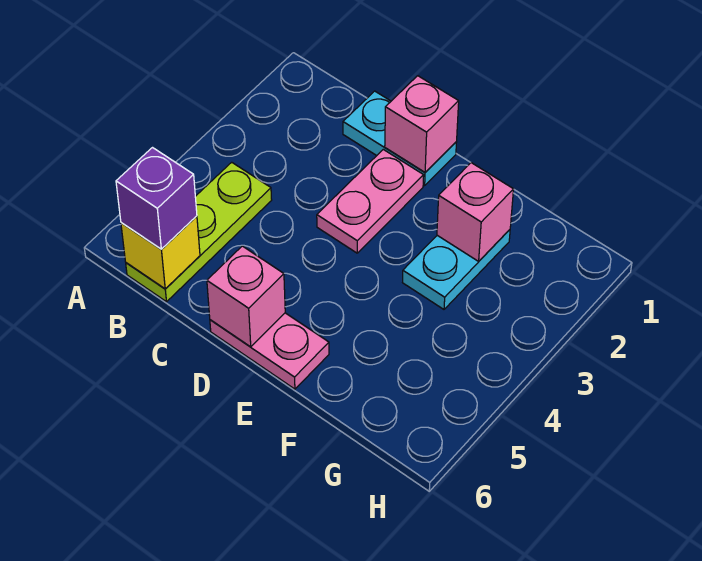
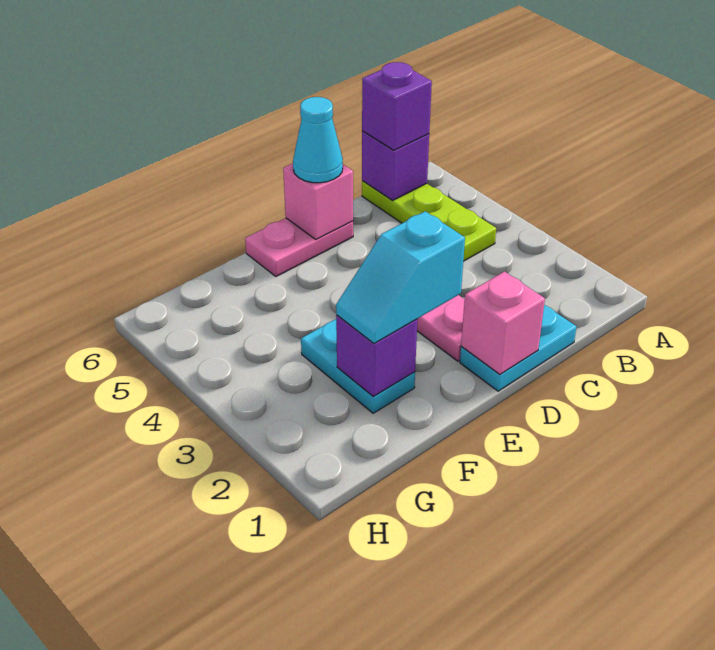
yellow 1x1 brick [121,216,200,289] -> purple 1x1 brick [362,131,429,200]
none -> cyan 1x1 cone [293,97,343,183]
none -> cyan 1x2 slope [336,211,465,343]
pink 1x1 brick [437,163,514,261] -> purple 1x1 brick [336,315,417,397]

